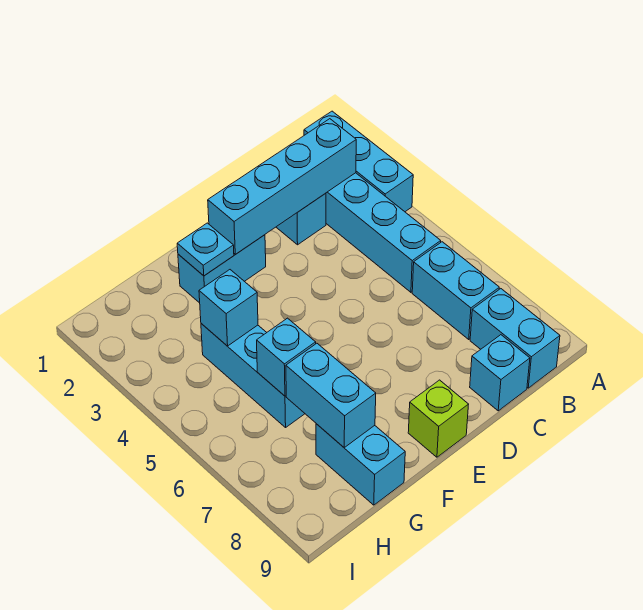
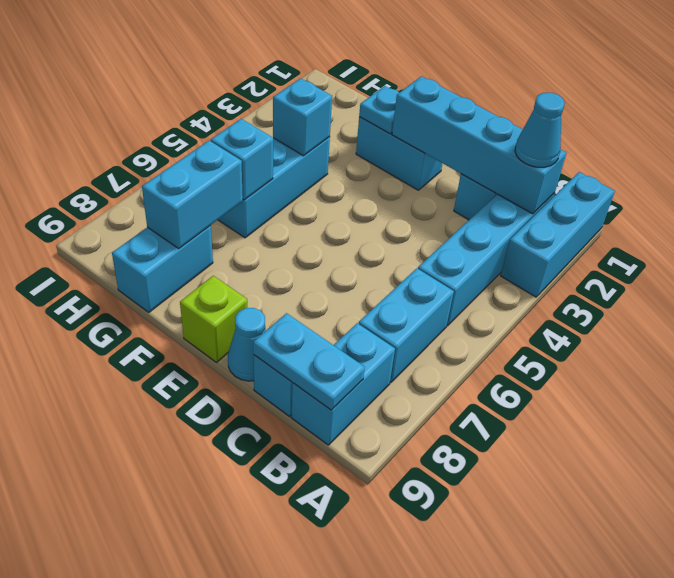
none -> cyan 1x1 cone [515,93,565,167]
none -> cyan 1x2 plate [253,313,365,410]
none -> cyan 1x1 cone [228,308,266,381]

